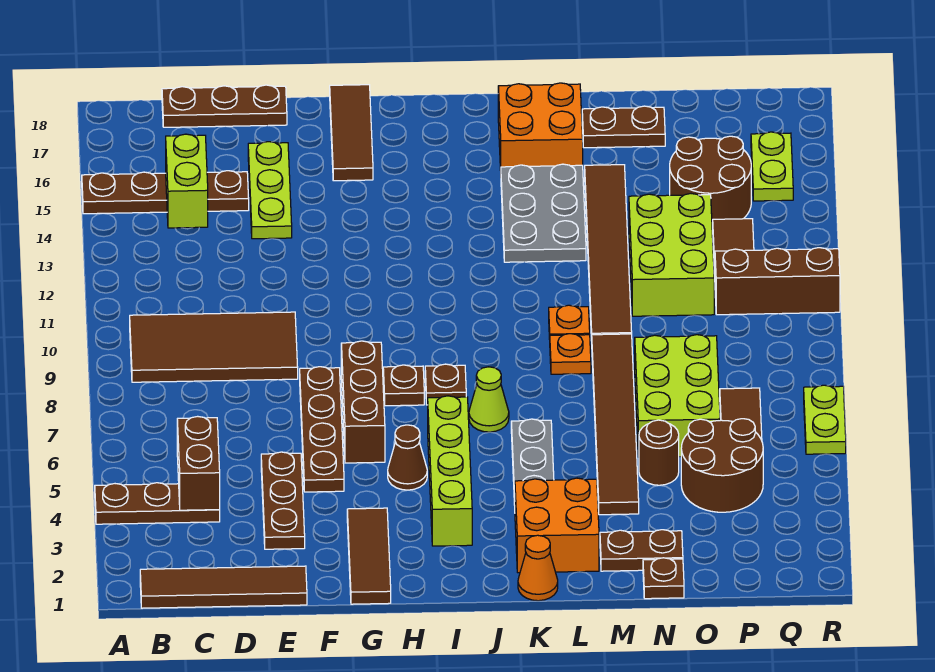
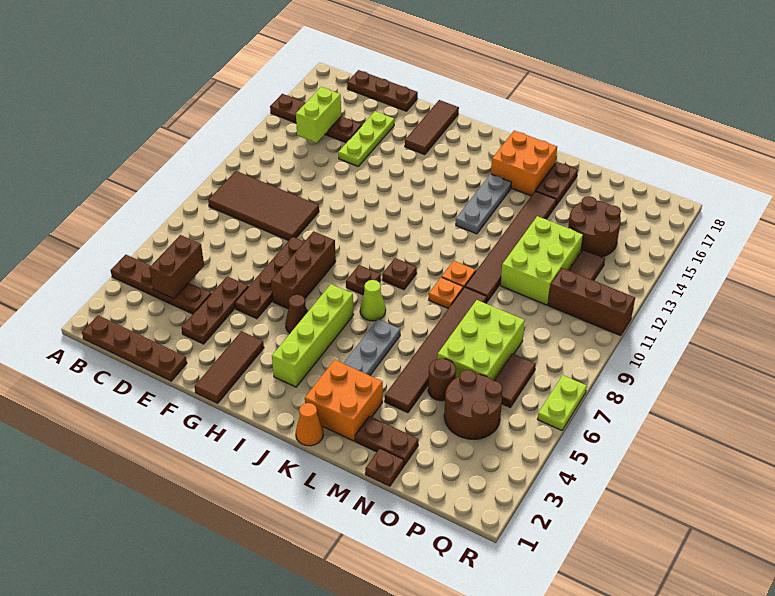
brown 1x3 plate [95,483,220,524] -> brown 1x4 plate [111,255,211,314]
brown 1x4 tile [140,566,307,608] -> brown 1x4 plate [82,315,187,381]
brown 1x1 plate [383,365,424,406] -> brown 1x1 plate moved to [382,258,417,290]
grey 2x3 plate [501,164,586,262] -> grey 1x3 plate [456,174,512,234]
brown 1x2 plate [582,106,665,148] -> brown 1x2 plate turned to [536,162,578,205]
lime 1x2 plate [751,132,793,201] -> none

